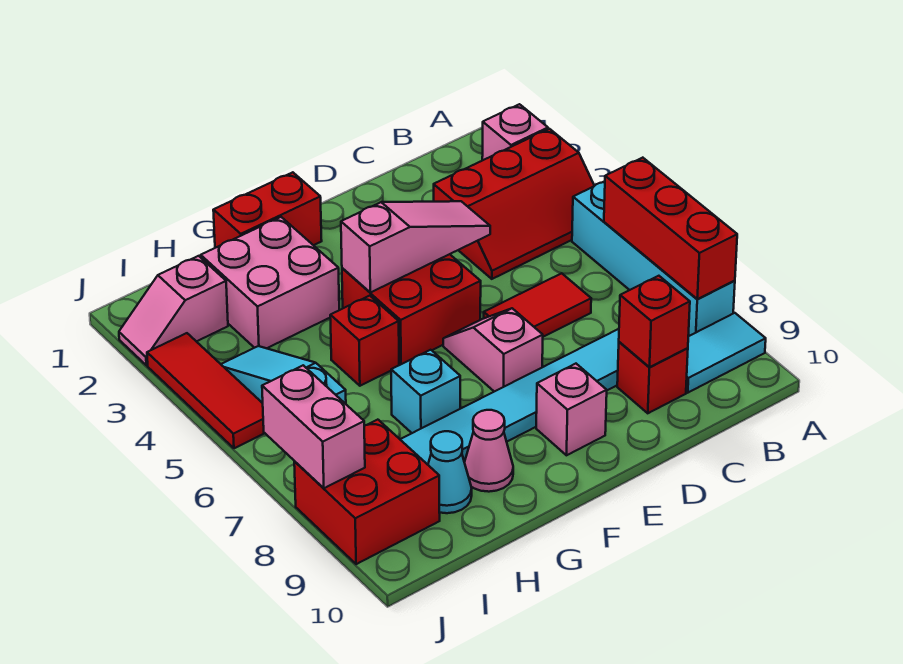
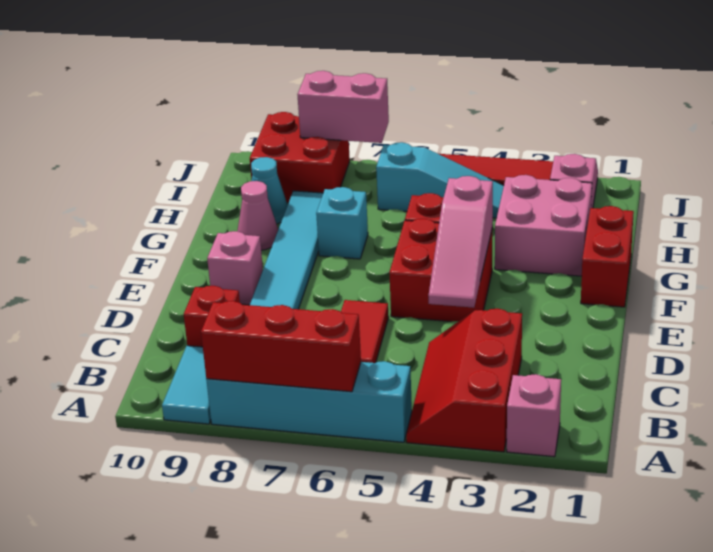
red 1x1 brick [619,276,690,367] -> none
pink 1x2 slope [443,308,543,392] -> none

